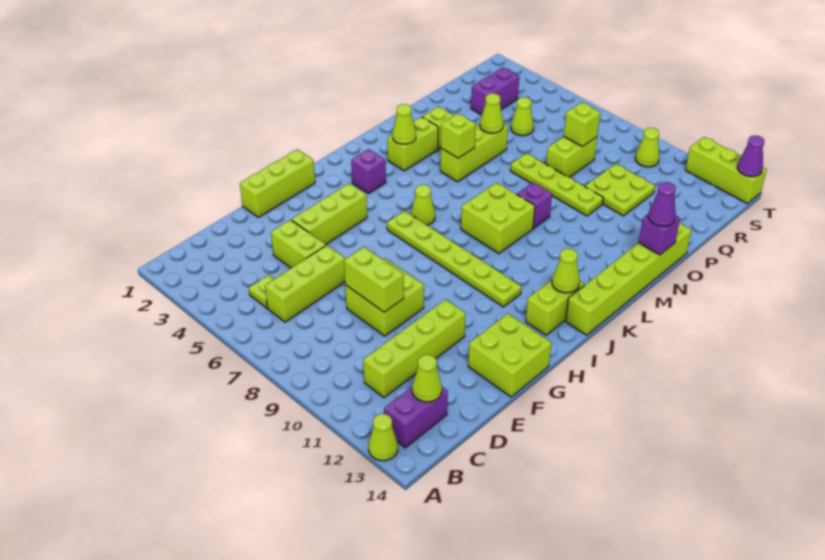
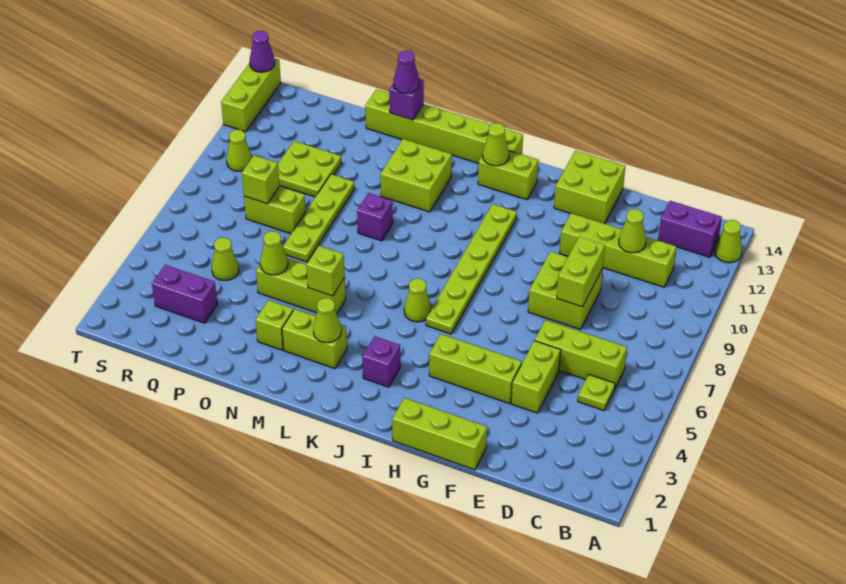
lime 1x1 cone [412,355,442,402] -> lime 1x1 cone moved to [619,209,646,253]
lime 2x2 brick [461,183,535,253] -> lime 2x2 brick moved to [381,139,452,212]

